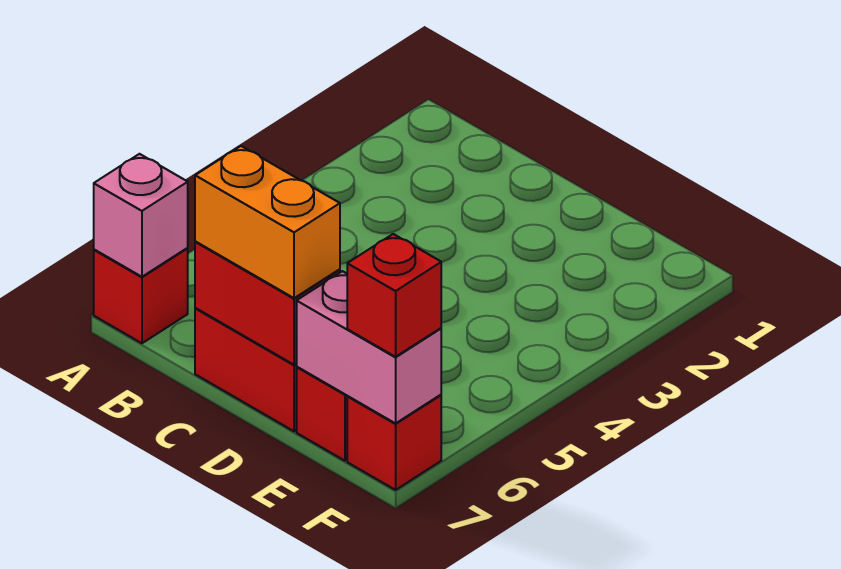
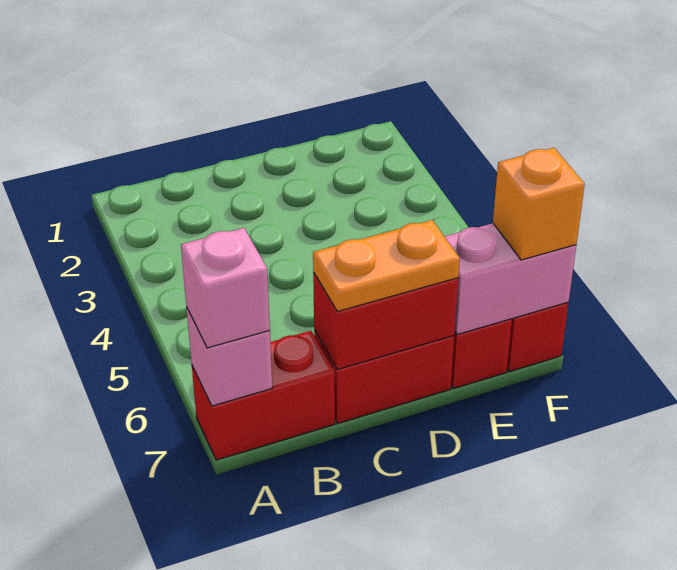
red 1x1 brick [94,248,188,343] -> red 1x2 brick [192,331,335,460]
none -> pink 1x1 brick [181,228,270,348]
orange 1x2 brick [195,146,340,298] -> orange 1x2 plate [313,220,460,311]
red 1x1 brick [347,234,441,357] -> orange 1x1 brick [493,148,585,260]

